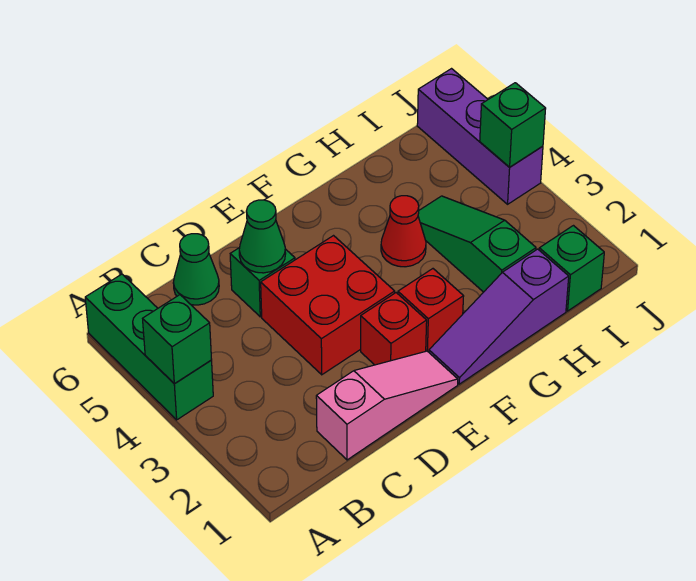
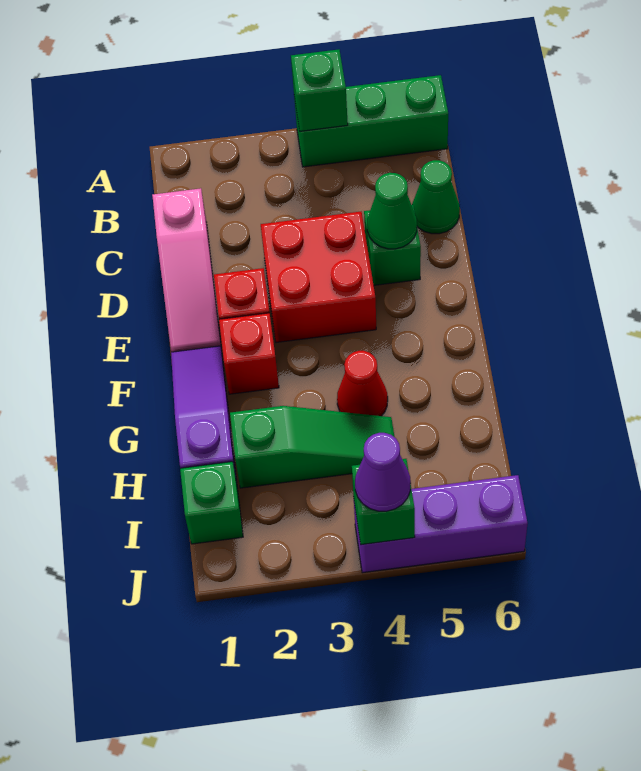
none -> purple 1x1 cone [355,433,411,511]

